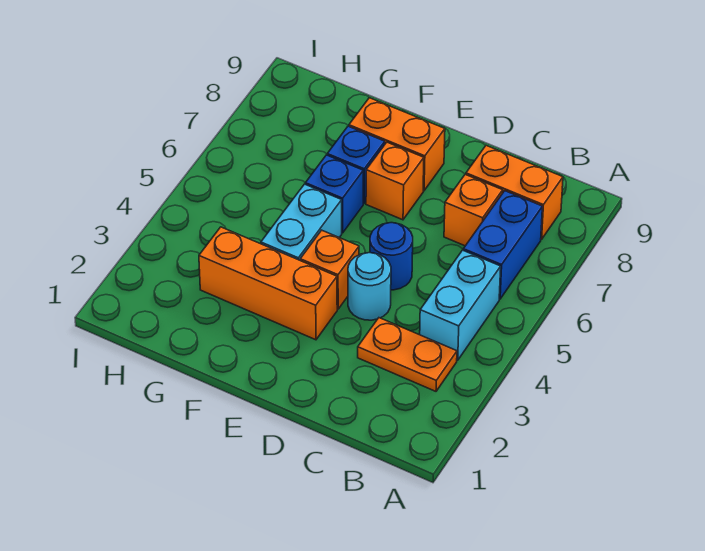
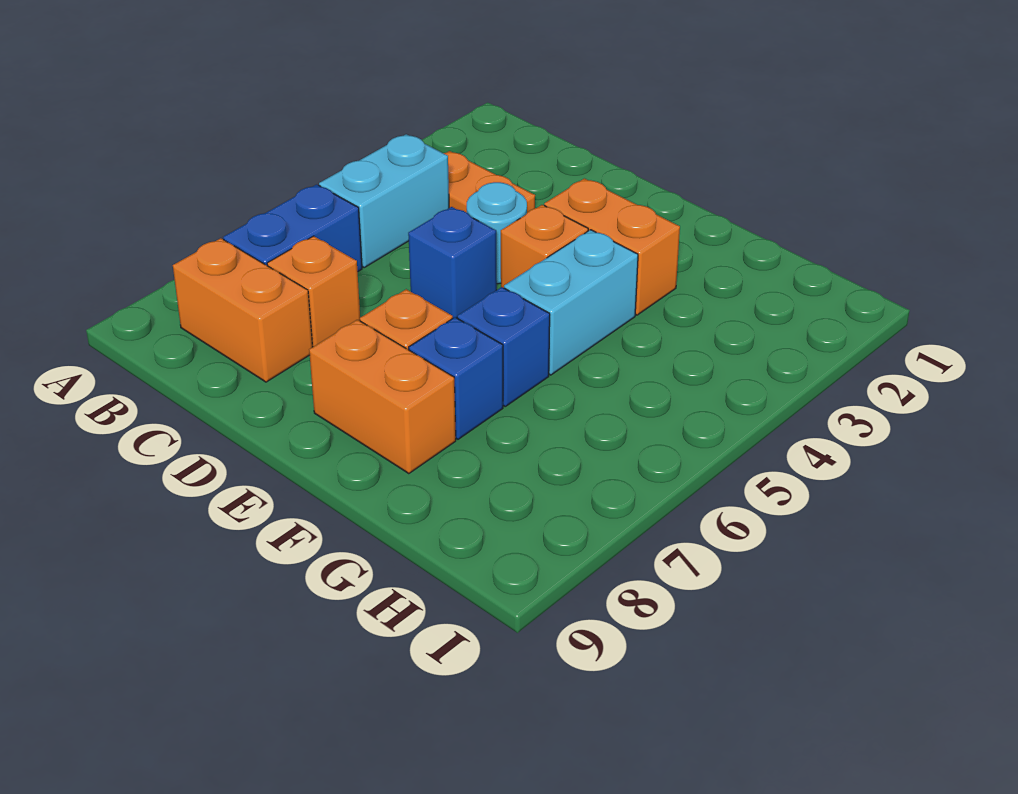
blue 1x1 round brick [370,223,413,290] -> blue 1x1 brick [408,207,497,318]
orange 1x3 brick [199,227,337,340] -> orange 1x2 brick [544,178,680,315]

